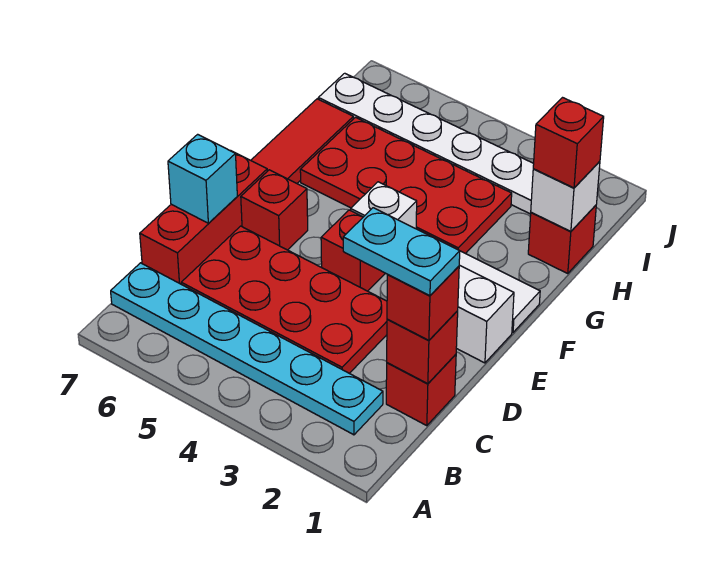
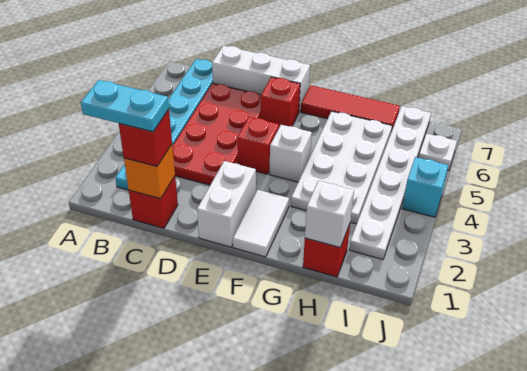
red 1x1 brick [387,311,458,384] -> orange 1x1 brick [124,144,175,199]
cyan 1x2 plate [343,208,460,296] -> cyan 1x2 plate turned to [81,80,169,132]
red 1x3 brick [140,150,267,284] -> white 1x3 brick [212,46,310,111]
cyan 1x1 brick [168,134,237,223] -> cyan 1x1 brick moved to [402,157,448,217]
red 2x4 plate [300,117,512,254] -> white 2x4 plate [291,111,392,224]
red 1x1 brick [533,98,604,188] -> none
none -> white 1x1 plate [418,134,457,171]

